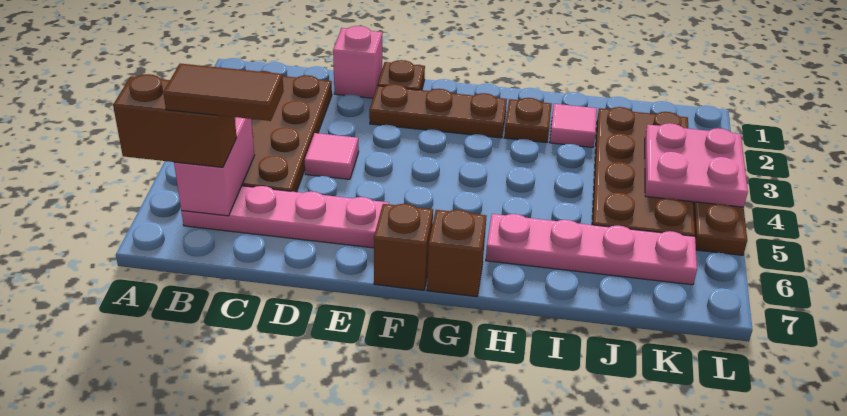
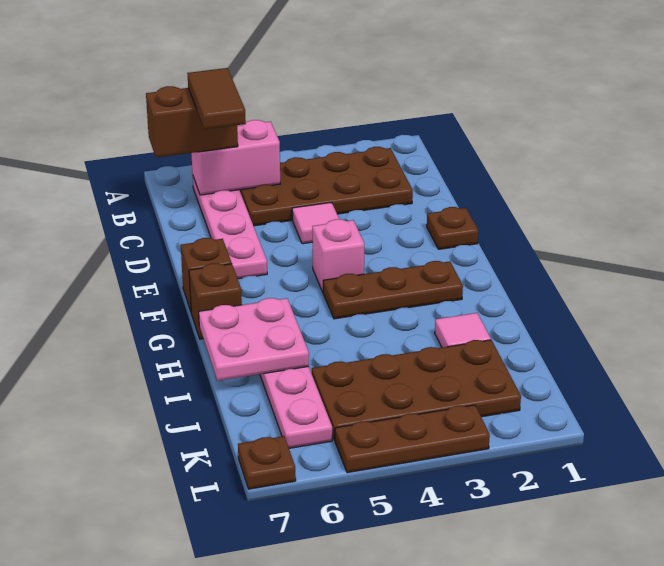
brown 1x2 brick [113,74,237,167] -> brown 1x2 brick turned to [146,86,238,158]
pink 1x1 brick [333,26,382,98] -> pink 1x1 brick moved to [312,219,364,292]
brown 1x3 plate [369,84,507,138] -> brown 1x3 plate turned to [323,261,463,319]
brown 1x1 plate [504,98,552,143] -> brown 1x1 plate moved to [238,436,296,489]
pink 2x2 plate [645,123,748,207] -> pink 2x2 plate moved to [199,298,309,381]

